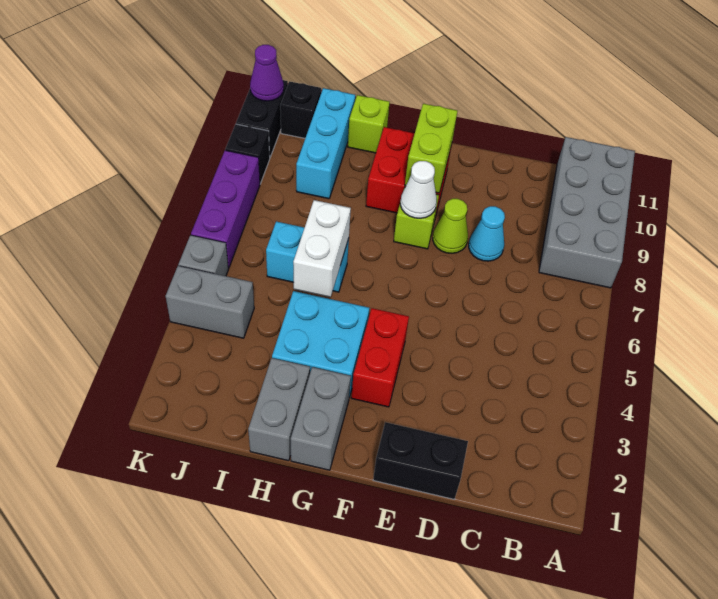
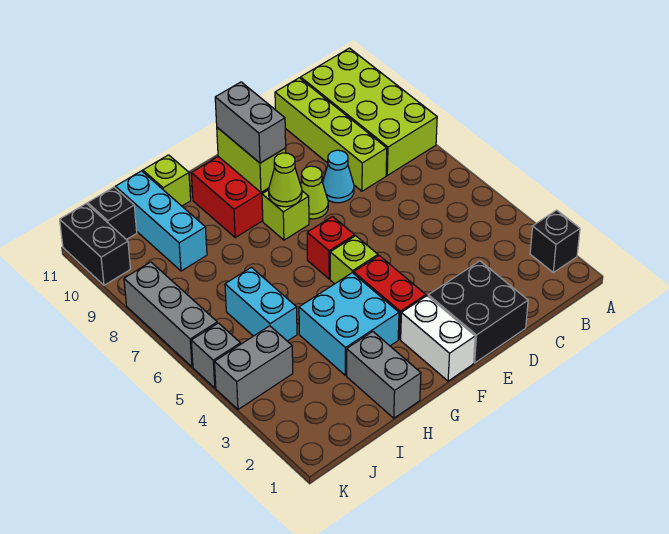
grey 2x4 brick [539,137,635,288] -> lime 2x4 brick [301,48,437,175]
none -> lime 1x4 brick [275,78,387,191]
black 1x2 brick [373,422,468,499] -> black 2x2 brick [428,261,528,363]
none -> lime 1x1 brick [330,236,378,284]
none -> red 1x1 brick [307,217,355,279]
white 1x1 cone [400,161,437,218] -> lime 1x1 cone [269,153,302,207]
grey 1x2 brick [291,367,351,470] -> grey 1x2 brick moved to [215,82,286,163]
white 1x2 brick [293,200,351,297] -> white 1x2 brick moved to [401,296,475,381]
cyan 1x2 brick [266,221,349,292] -> cyan 1x2 brick turned to [225,267,297,341]
purple 1x3 brick [191,150,260,268] -> grey 1x3 brick [124,262,217,367]
black 1x1 brick [225,124,270,184] -> black 1x1 brick moved to [530,210,580,272]
purple 1x1 cone [250,45,284,101] -> none

